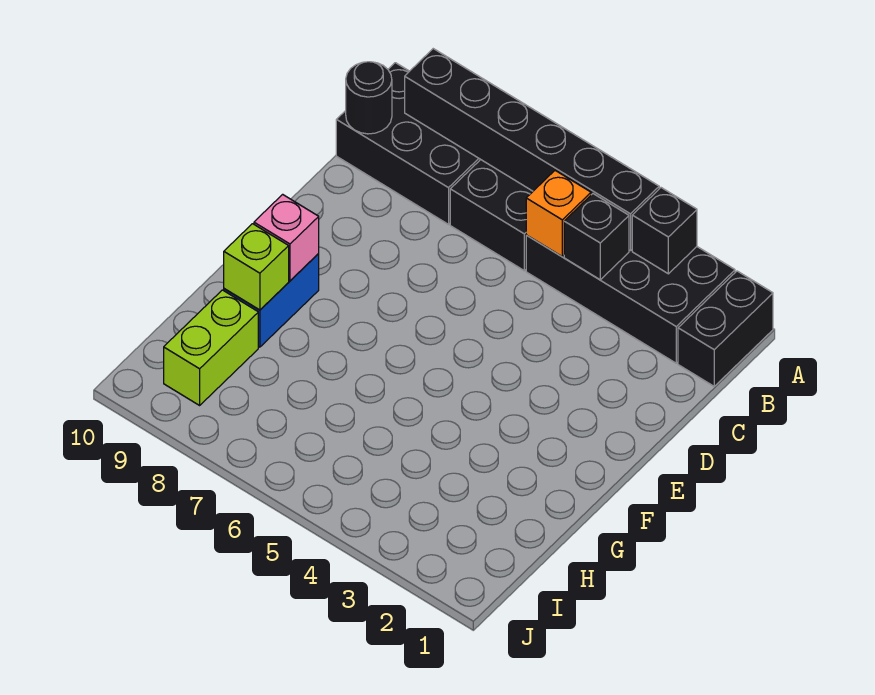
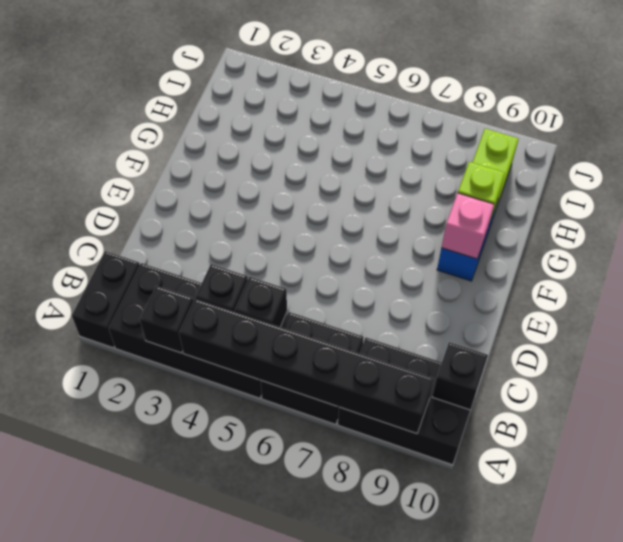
orange 1x1 brick [526,171,591,256] -> black 1x1 brick [235,277,287,327]
black 1x1 round brick [346,62,392,134] -> black 1x1 brick [432,342,488,410]

